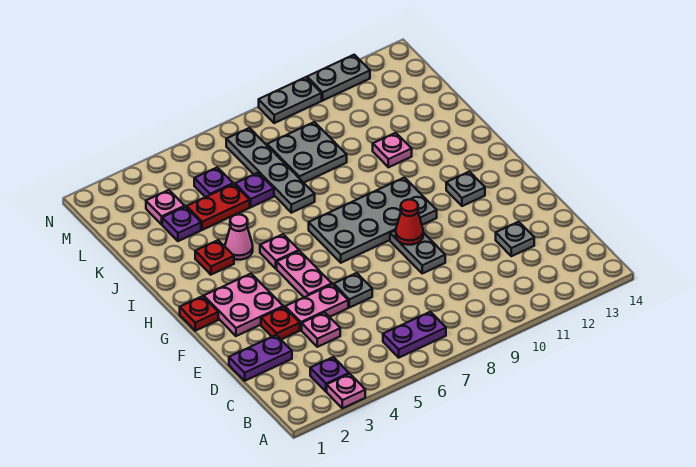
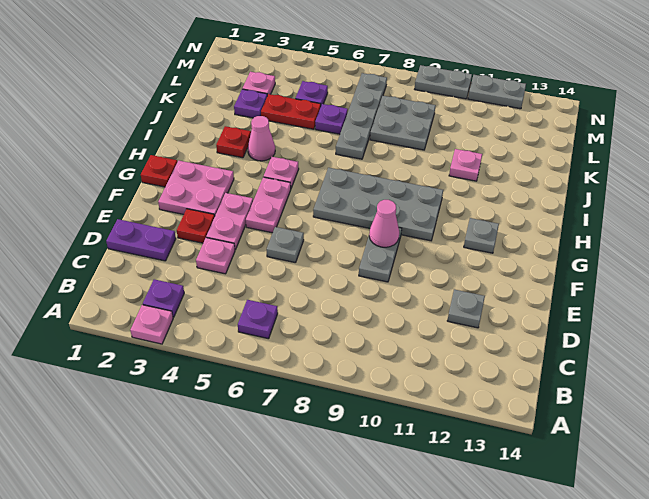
purple 1x2 plate [383,312,446,358] -> purple 1x1 plate [238,300,278,339]
pink 1x2 plate [285,284,348,330] -> pink 1x2 plate turned to [206,193,253,250]
red 1x1 cone [396,200,423,245] -> pink 1x1 cone [369,200,399,247]

